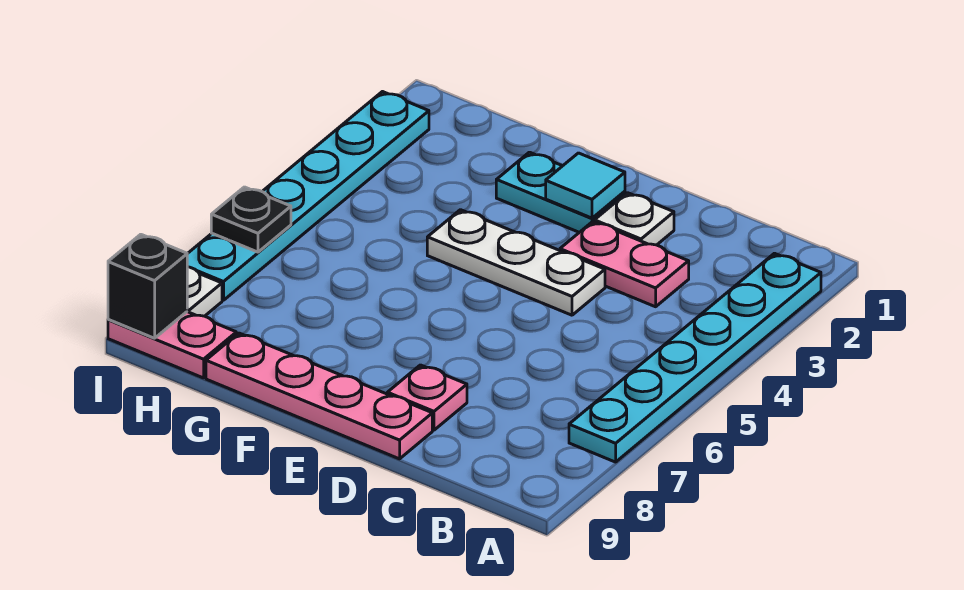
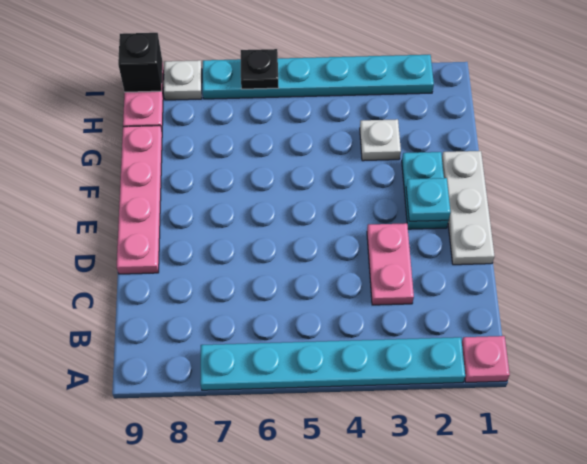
white 1x1 plate [595,193,674,245] -> white 1x1 plate moved to [360,119,401,161]
white 1x3 plate [427,210,605,315] -> white 1x3 plate moved to [442,151,494,265]
pink 1x1 plate [387,365,467,430] -> pink 1x1 plate moved to [462,336,510,382]
cyan 1x1 tile [546,153,625,218] -> cyan 1x1 plate [406,178,450,221]

